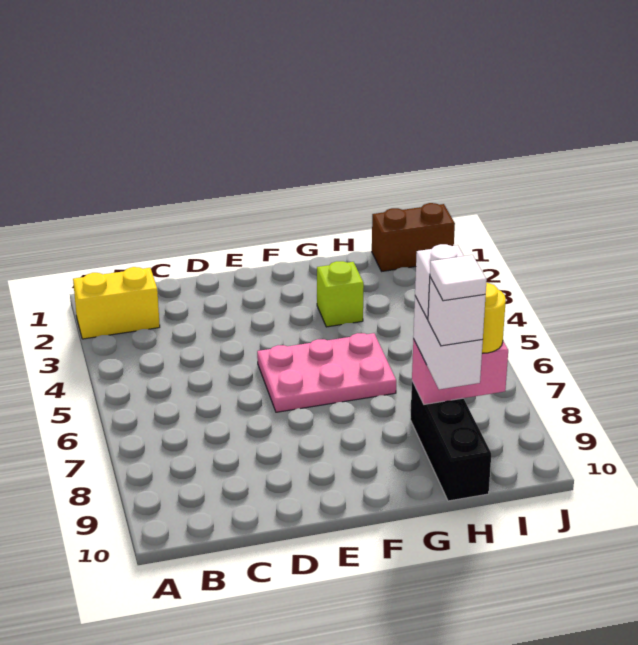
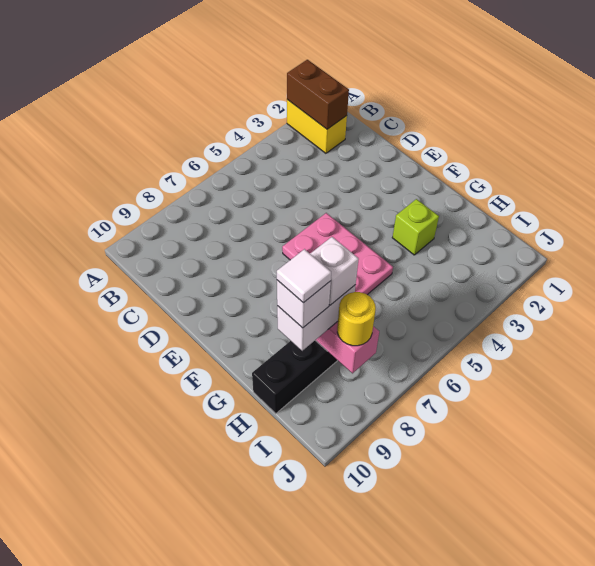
brown 1x2 brick [372,203,455,271] -> brown 1x2 brick moved to [287,60,349,129]

